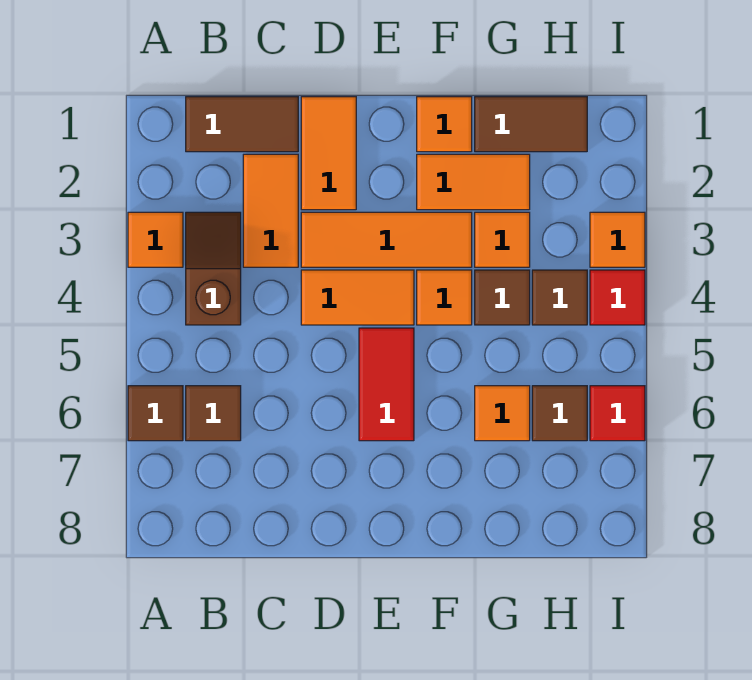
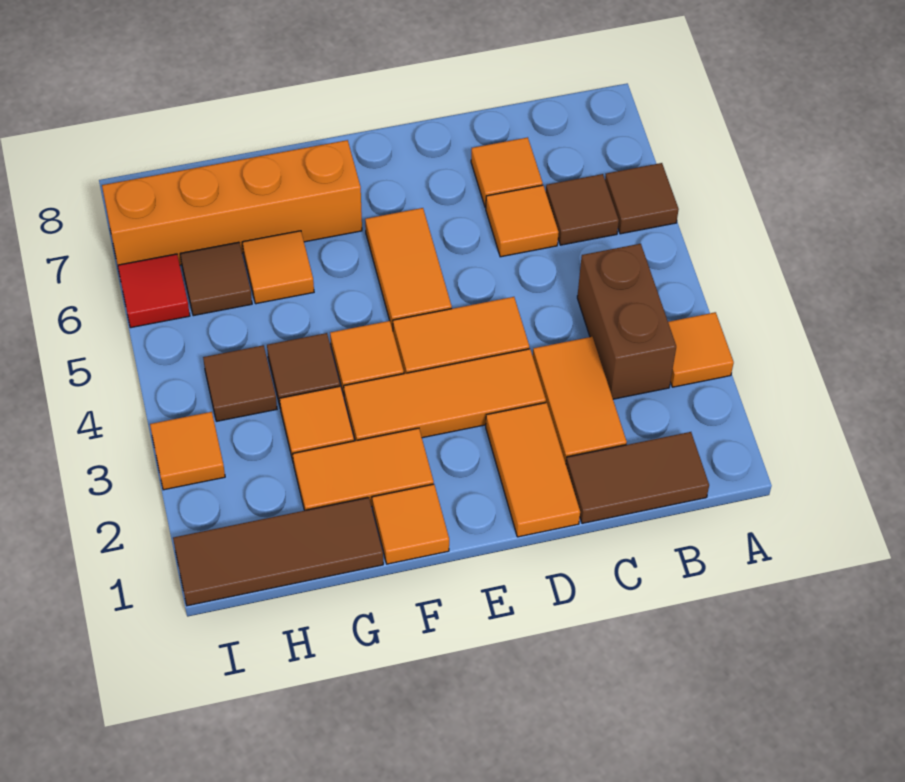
brown 1x2 slope [186,212,241,325] -> brown 1x2 brick [577,244,676,399]
none -> orange 1x1 tile [486,185,559,257]
none -> orange 1x1 tile [471,137,543,208]
red 1x2 tile [359,328,414,441] -> orange 1x2 tile [365,208,452,330]
none -> orange 1x4 brick [102,140,362,265]
brown 1x2 tile [475,97,587,152] -> brown 1x3 tile [173,498,383,606]
red 1x1 tile [590,270,645,325] -> none

